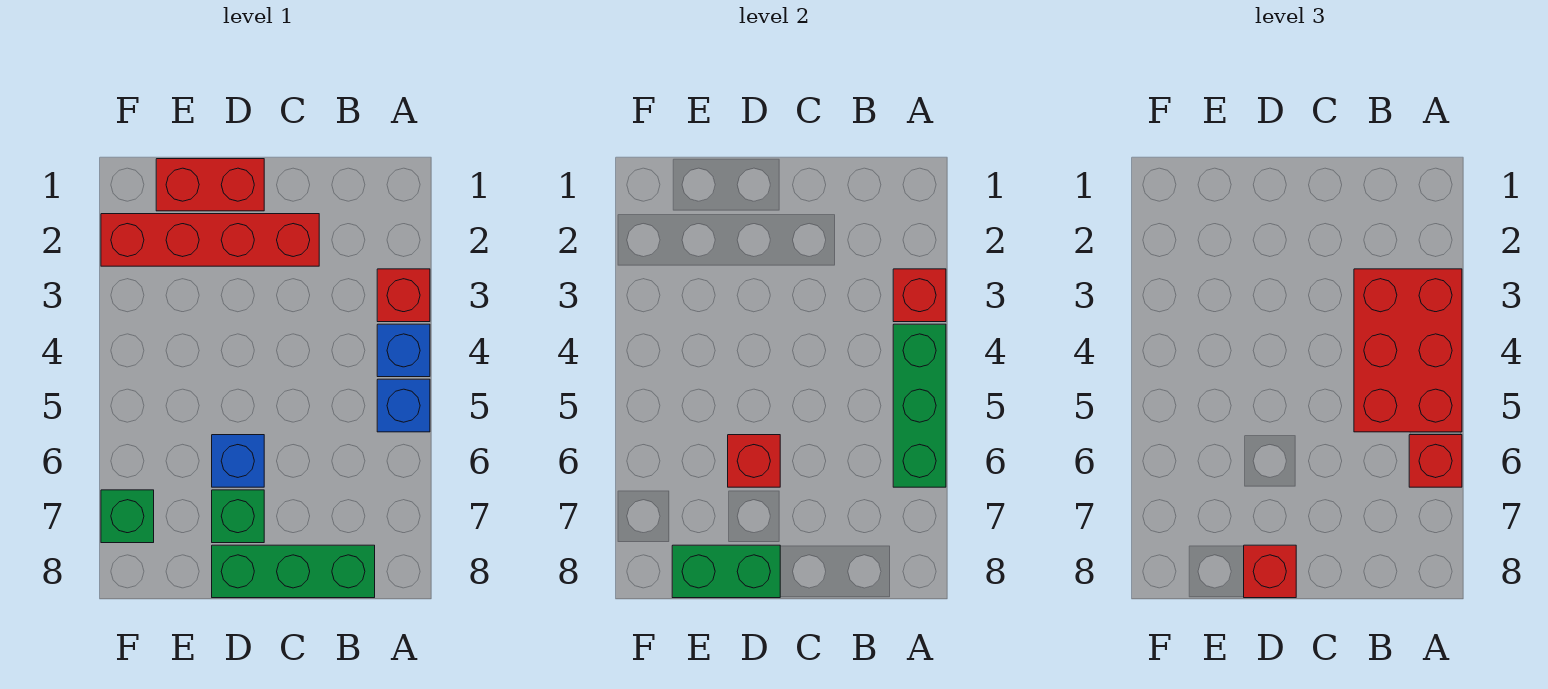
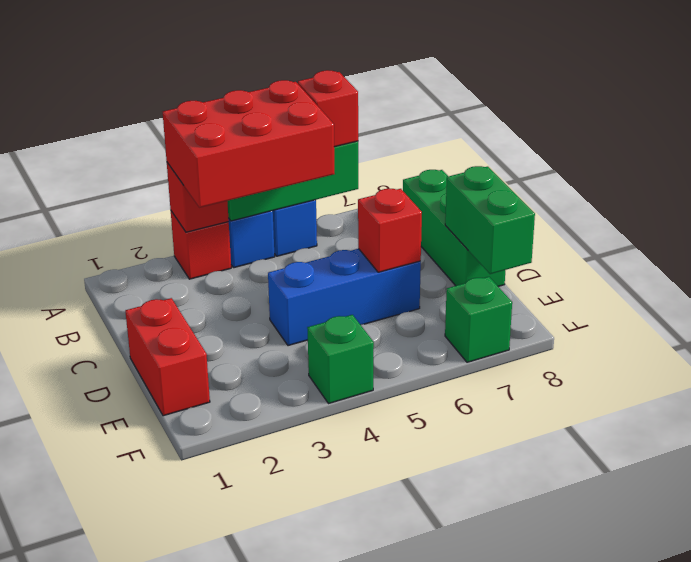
red 1x4 brick [101,214,319,266] -> none
blue 1x1 brick [212,435,264,487] -> blue 1x3 brick [268,249,421,346]
green 1x1 brick [212,490,264,543] -> green 1x1 brick moved to [307,315,374,404]
red 1x1 brick [1244,545,1296,598] -> none

